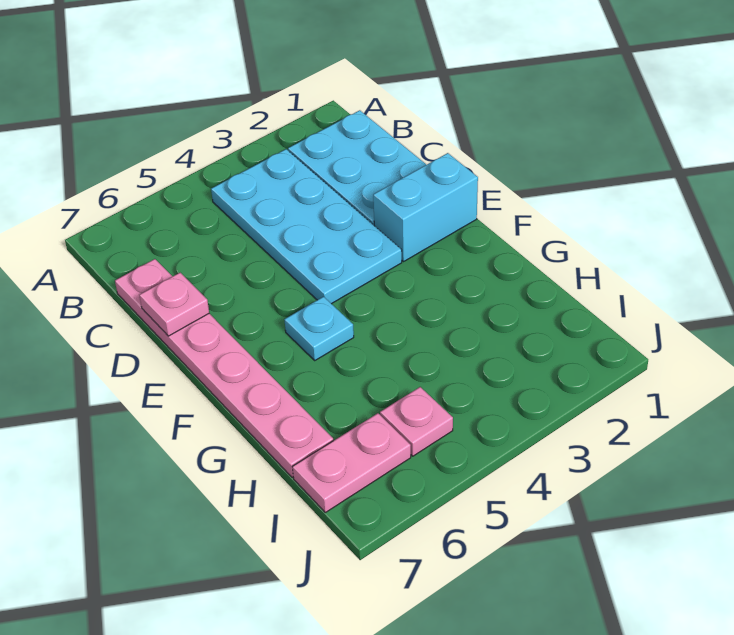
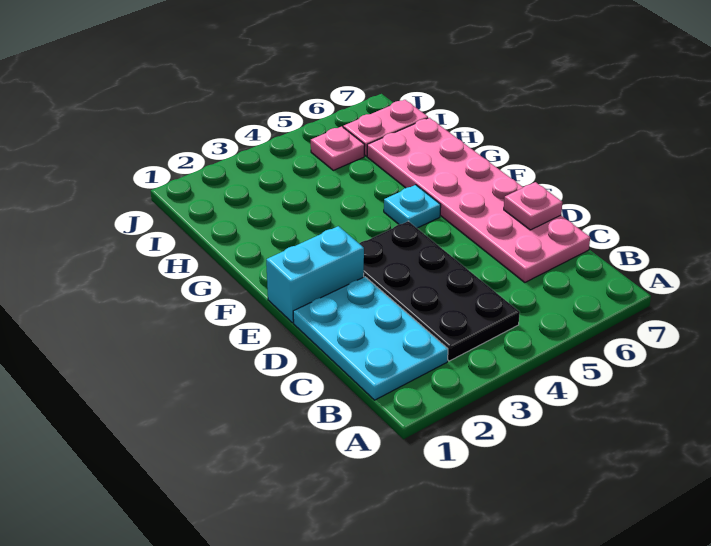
cyan 2x4 plate [211,149,402,304] -> black 2x4 plate [359,221,520,361]
pink 1x6 plate [115,259,333,478] -> pink 2x6 plate [367,118,590,282]

